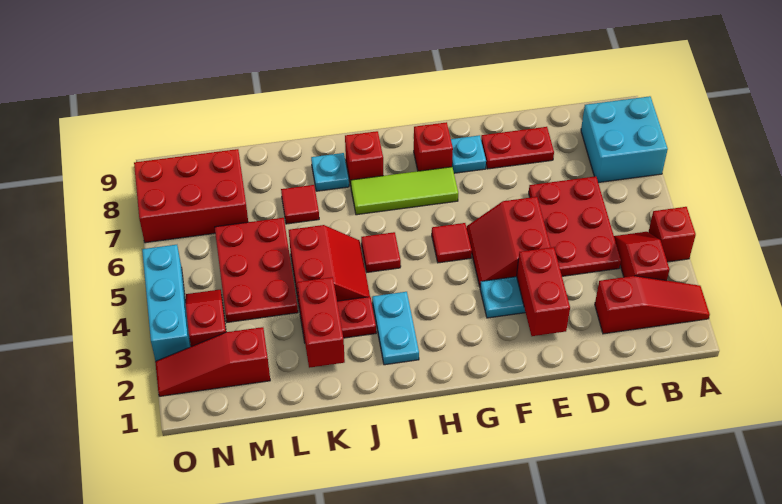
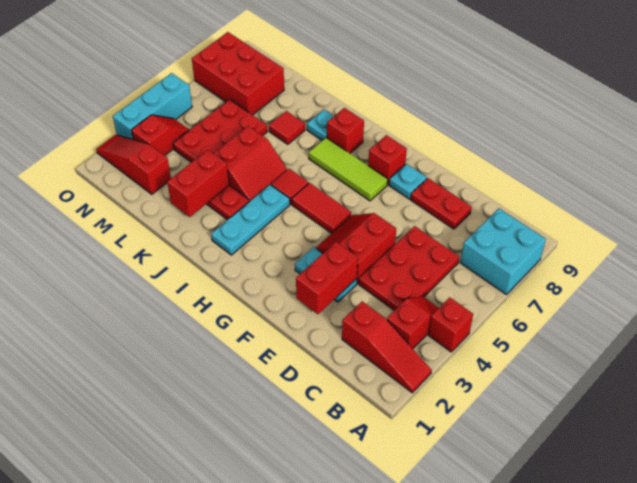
red 1x1 tile [432,223,472,263] -> red 1x2 tile [292,183,351,233]
cyan 1x2 plate [372,292,419,365] -> cyan 1x3 plate [211,185,290,255]

